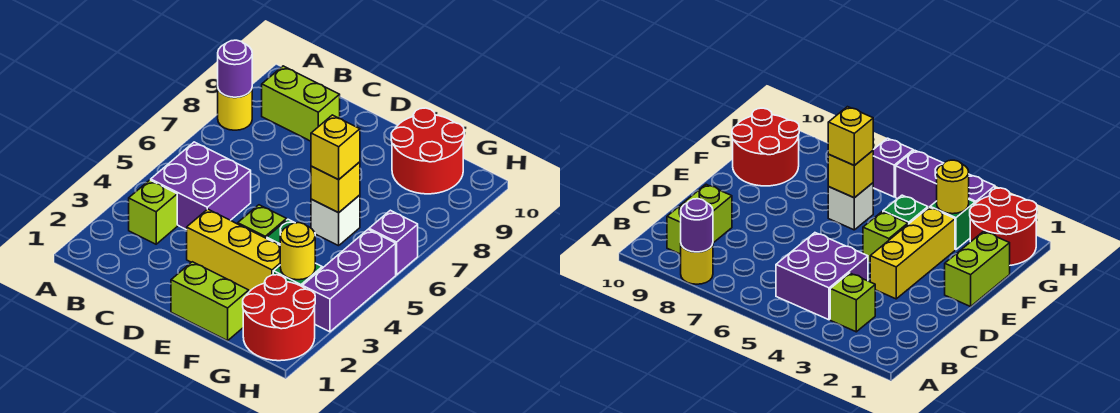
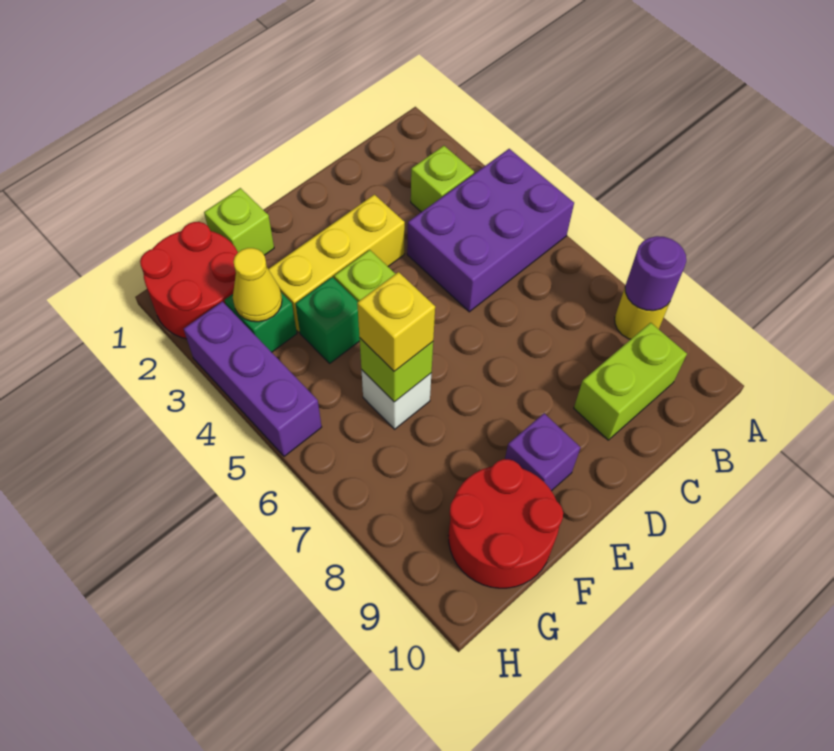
purple 2x2 brick [151,142,251,230] -> purple 2x3 brick [407,149,574,312]
lime 1x2 brick [171,262,249,341] -> lime 1x1 brick [204,188,274,255]
yellow 1x1 brick [311,162,360,213] -> lime 1x1 brick [360,338,433,402]
yellow 1x1 round brick [280,223,315,280] -> yellow 1x1 cone [233,248,282,322]
purple 1x1 brick [369,210,418,275] -> purple 1x1 brick moved to [505,413,581,491]

